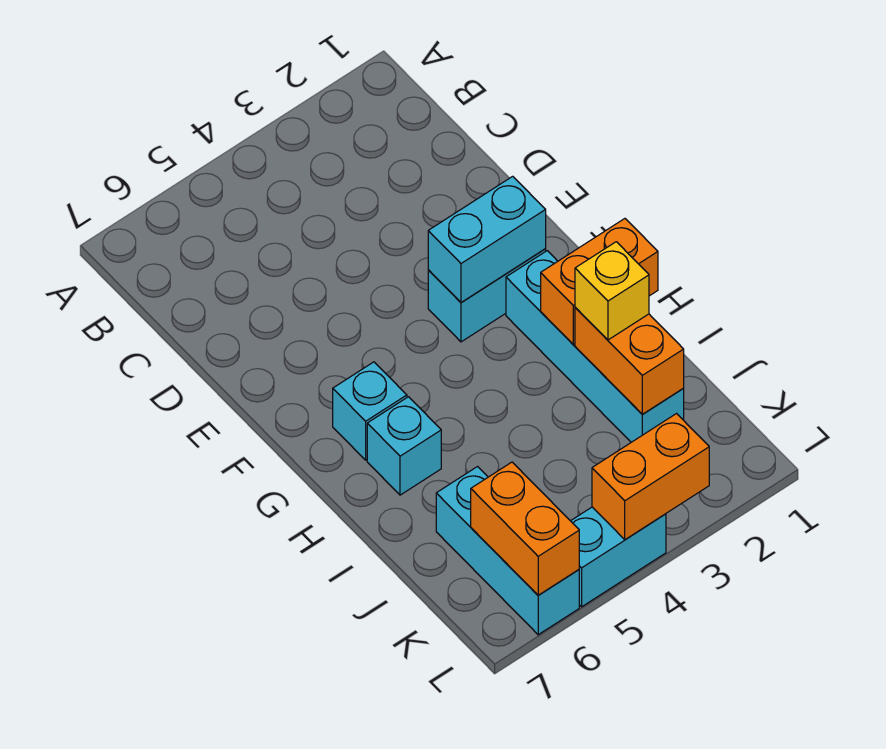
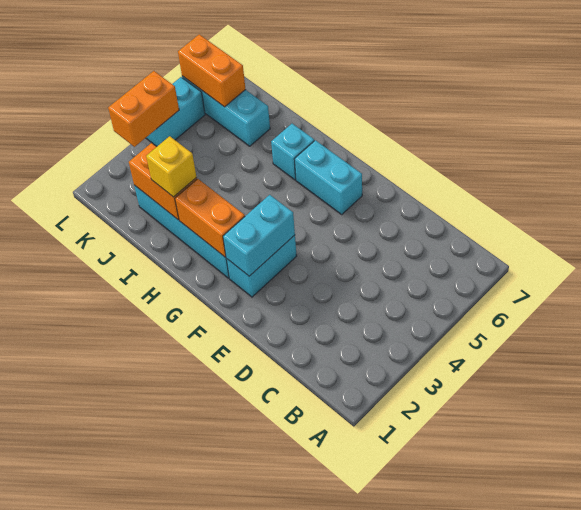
cyan 1x1 brick [333,362,407,460] -> cyan 1x2 brick [294,140,362,214]
orange 1x2 brick [541,219,658,344] -> orange 1x2 brick turned to [175,179,245,257]

